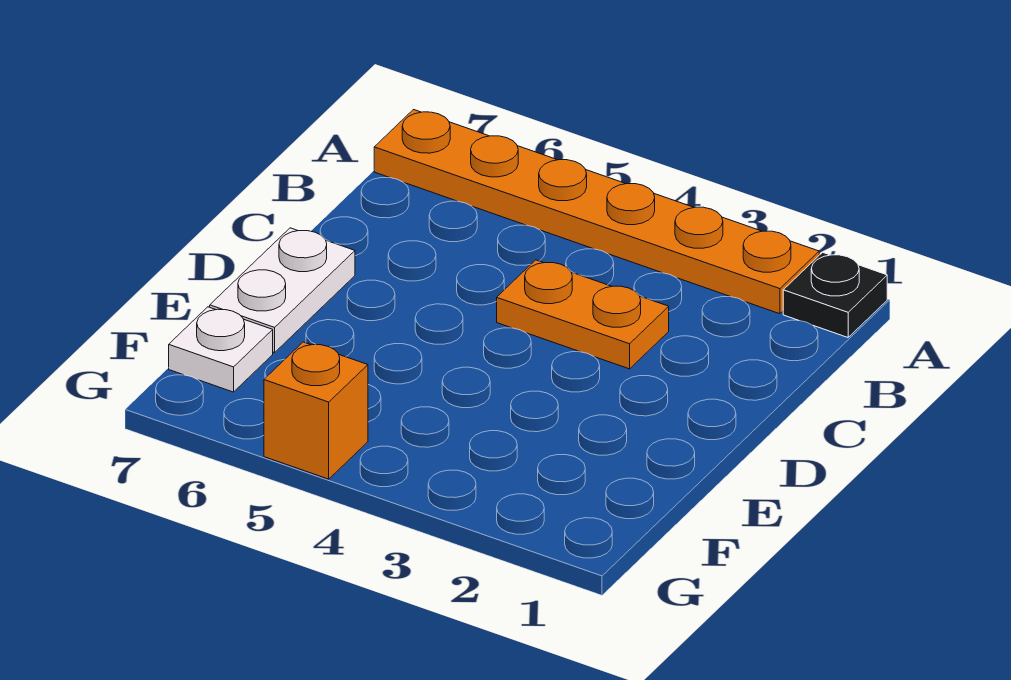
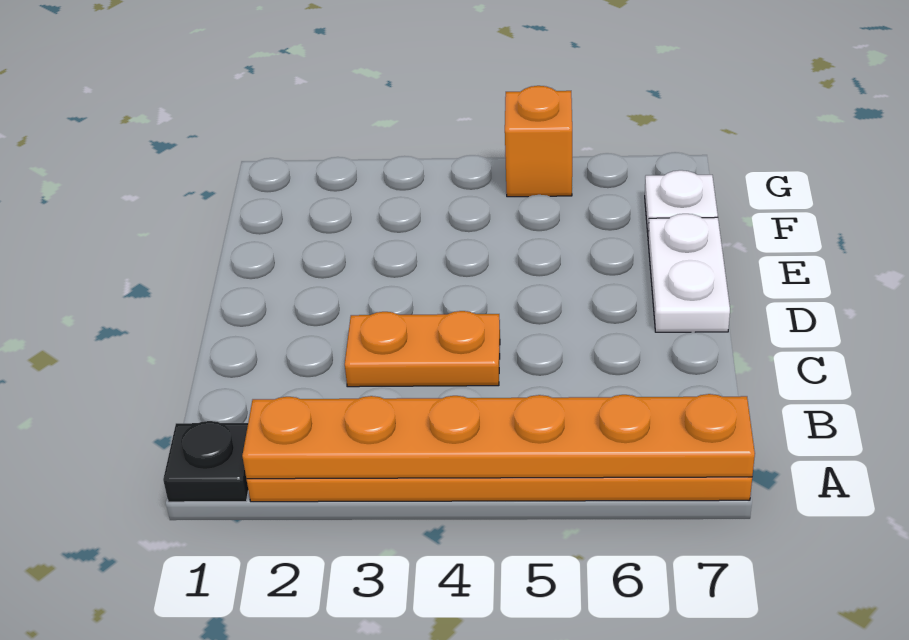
none -> orange 1x6 plate [242,394,755,479]

